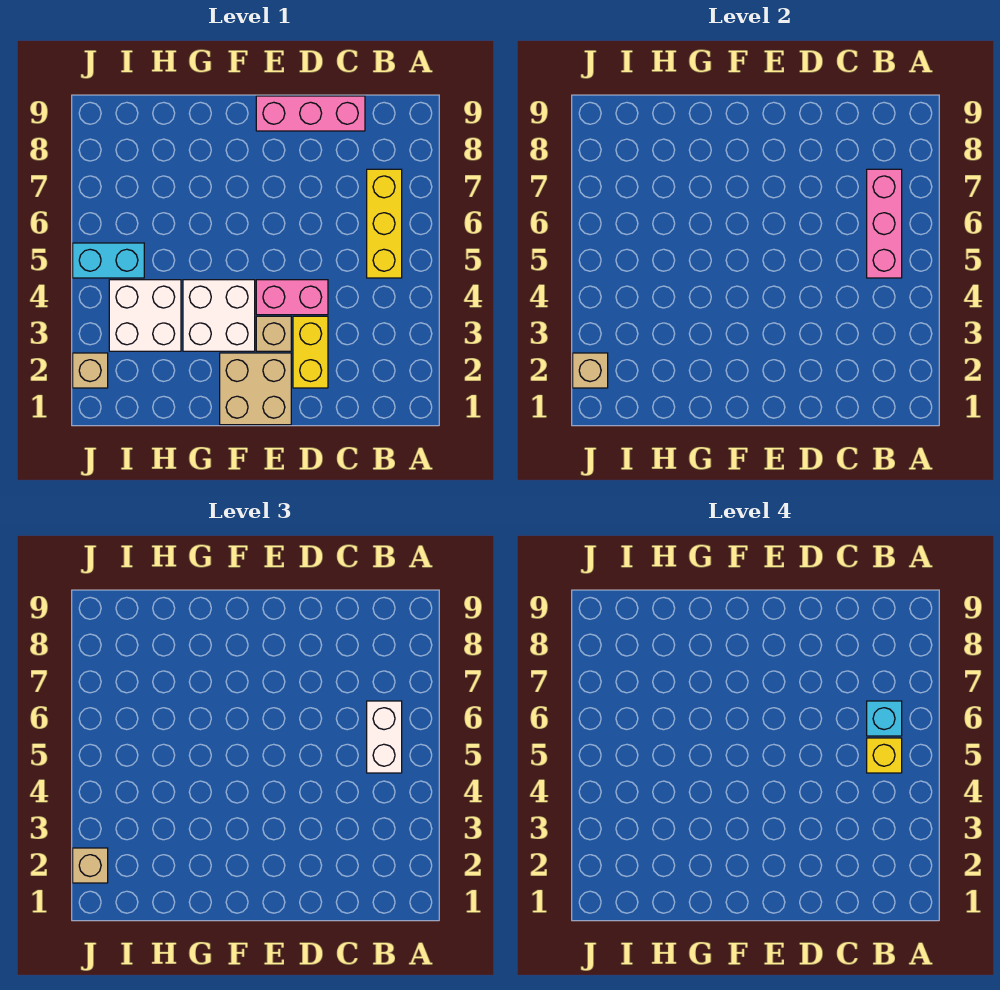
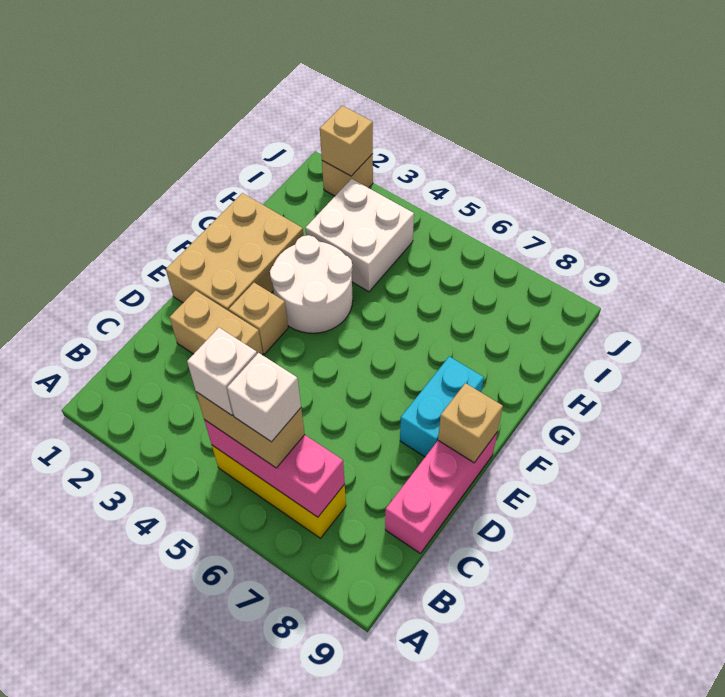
white 1x2 brick [367,701,402,773] -> tan 1x2 brick [196,392,305,468]
yellow 1x1 brick [867,738,902,773] -> white 1x1 brick [187,328,257,415]
cyan 1x1 brick [867,701,902,736] -> white 1x1 brick [227,353,301,442]
yellow 1x2 brick [293,316,328,388] -> tan 1x2 brick [170,290,263,355]
pink 1x2 brick [256,280,328,315] -> none
tan 2x2 brick [220,353,291,425] -> tan 2x3 brick [166,193,303,311]
white 2x2 brick [183,280,255,351] -> white 2x2 round brick [270,235,353,333]
cyan 1x2 brick [73,243,144,278] -> cyan 1x2 brick moved to [400,357,484,457]
tan 1x1 brick [73,848,108,883] -> tan 1x1 brick moved to [438,383,503,463]

